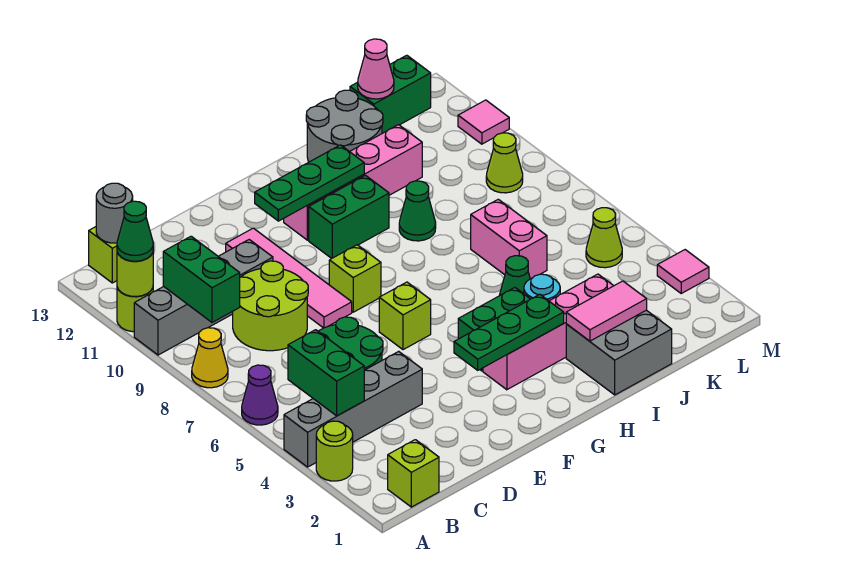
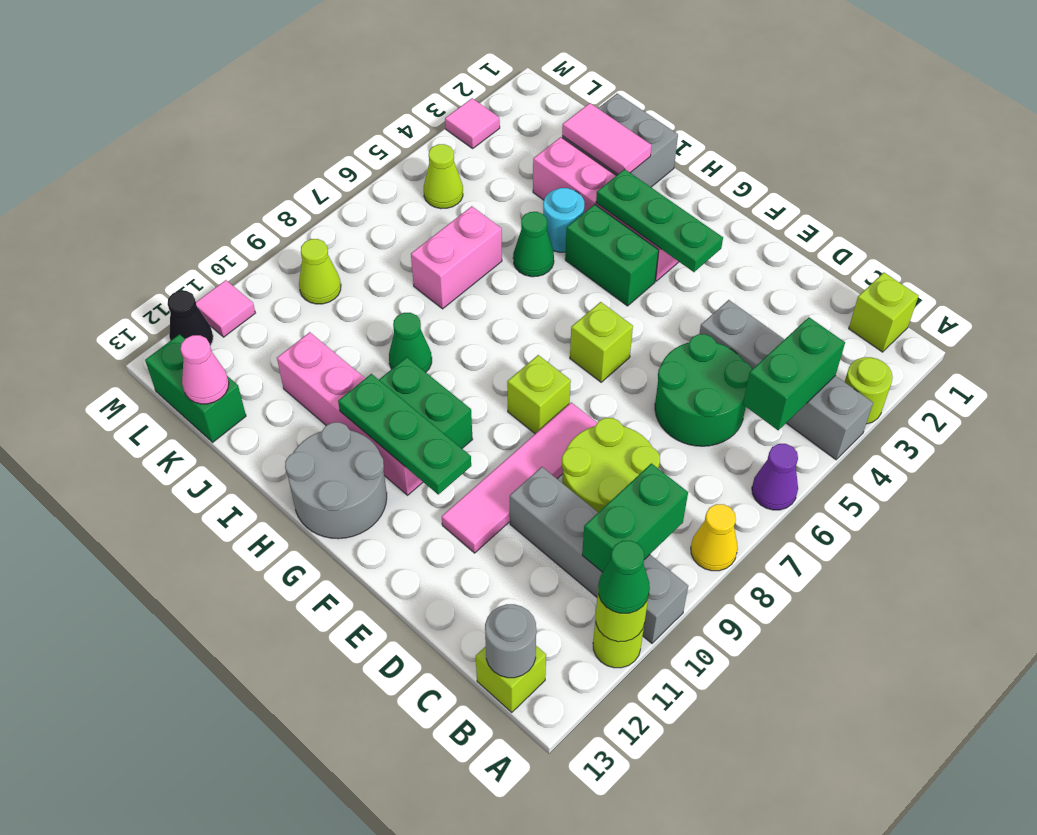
grey 2x2 round brick [306,90,383,162] -> grey 2x2 round brick moved to [285,422,387,539]
none -> black 1x1 cone [168,291,213,346]

